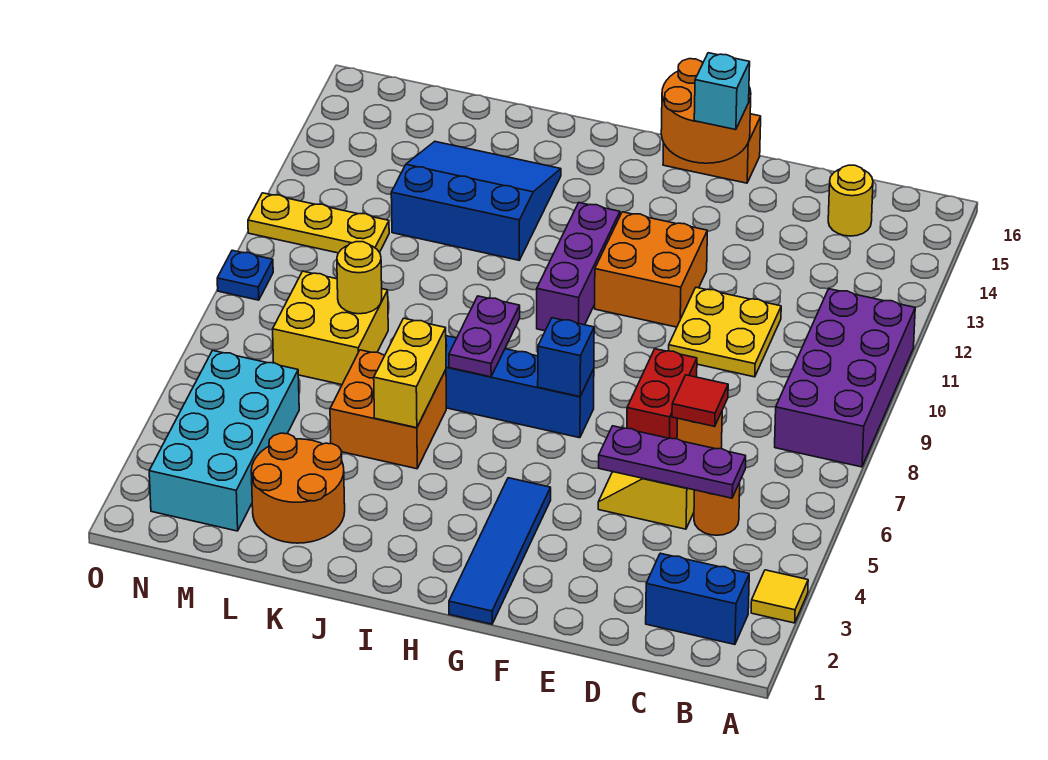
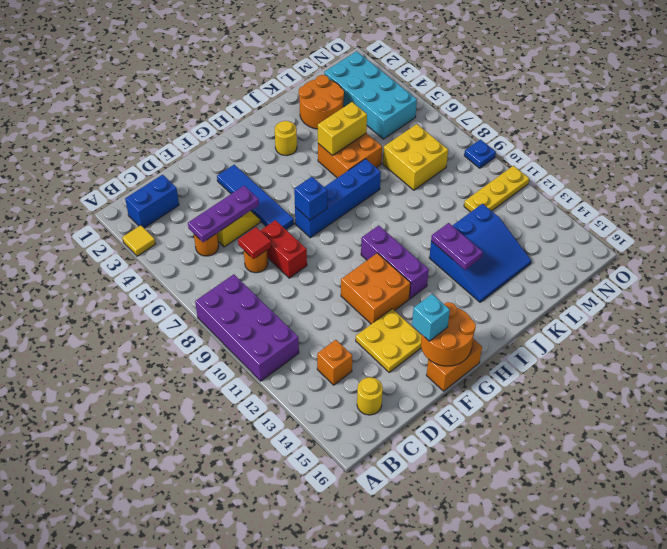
none -> orange 1x1 brick [317,340,352,385]
yellow 2x2 plate [669,287,781,377] -> yellow 2x2 plate moved to [356,309,422,372]
blue 1x4 tile [449,478,551,624] -> blue 1x4 tile moved to [217,165,294,229]
purple 1x2 plate [449,296,520,377] -> purple 1x2 plate moved to [431,223,483,270]
yellow 1x2 brick [374,318,446,428] -> yellow 1x2 brick turned to [318,102,367,156]
yellow 1x1 round brick [337,242,382,314] -> yellow 1x1 round brick moved to [275,121,297,156]

